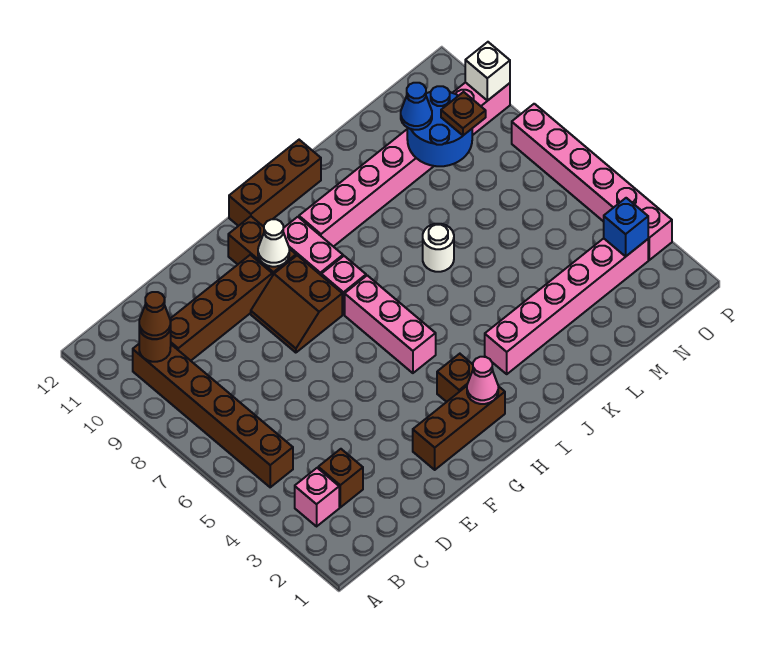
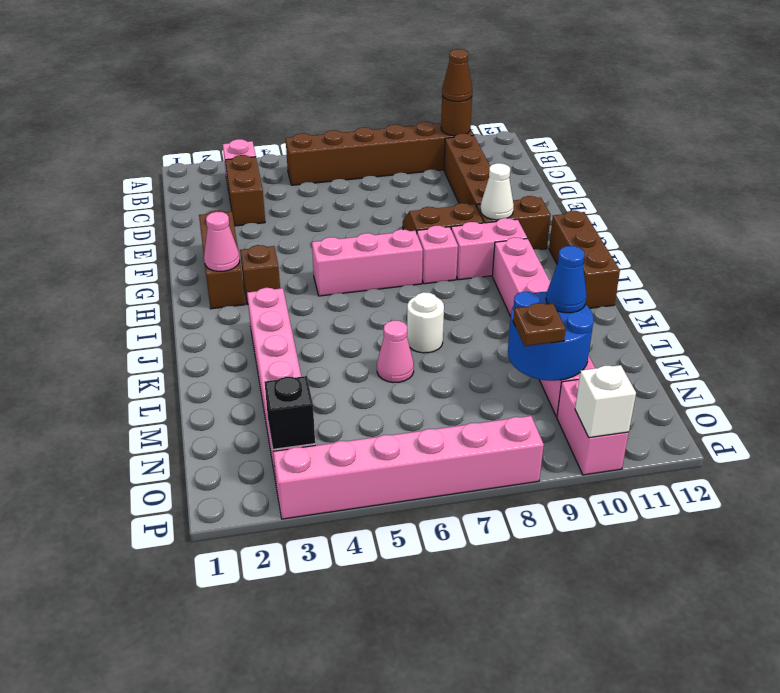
brown 1x1 brick [318,449,363,507] -> brown 1x2 brick [225,155,265,226]
none -> pink 1x1 cone [377,320,414,383]
blue 1x1 brick [604,198,648,257] -> black 1x1 brick [264,376,315,449]

